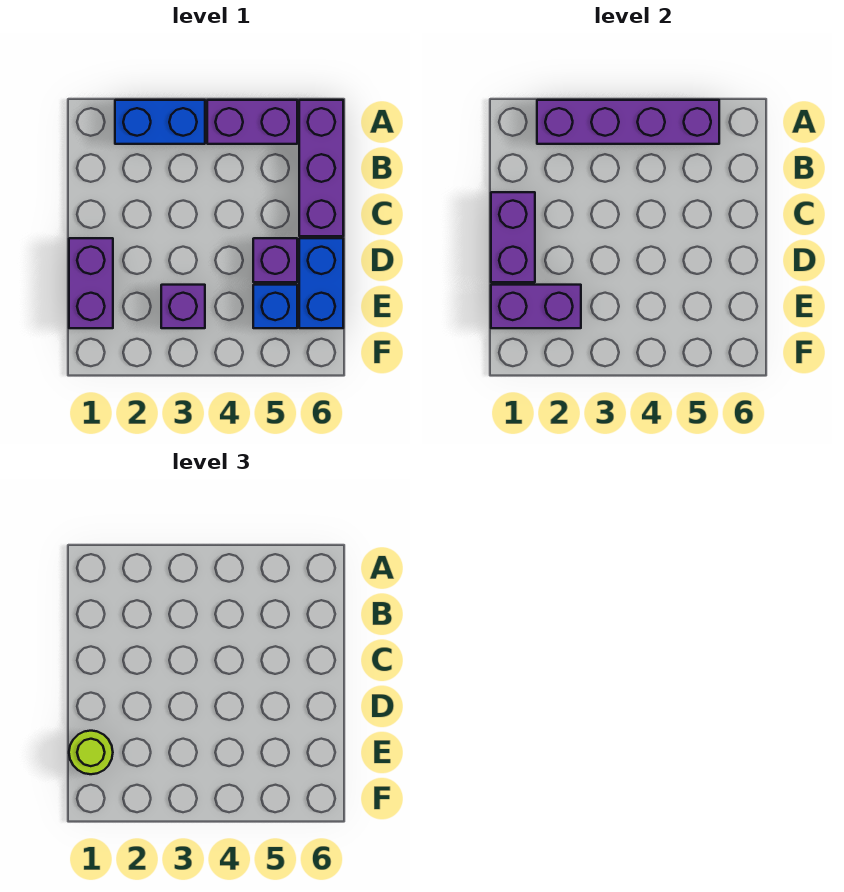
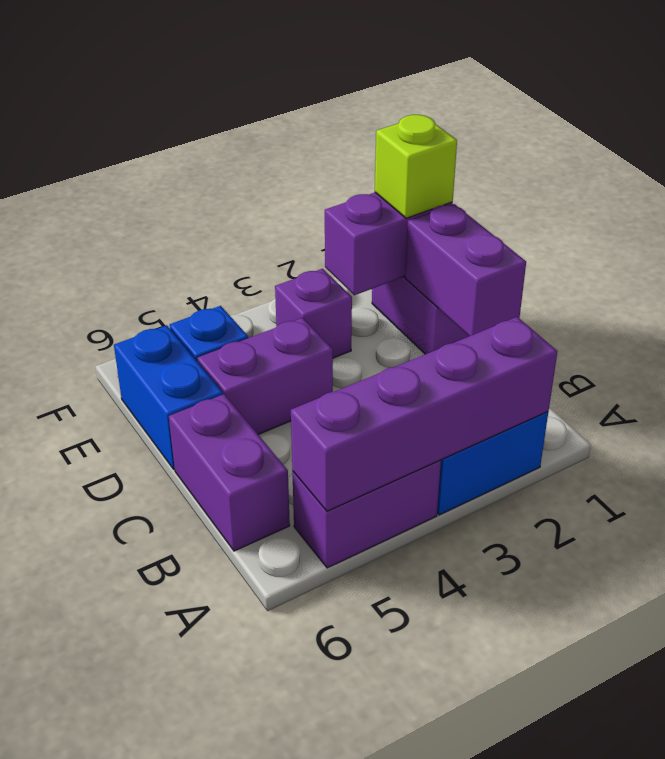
purple 1x3 brick [299,100,343,236] -> purple 1x2 brick [169,394,290,551]
purple 1x1 brick [253,238,297,282] -> purple 1x2 brick [197,318,333,434]
lime 1x1 round brick [69,731,113,774] -> lime 1x1 brick [375,115,457,218]

